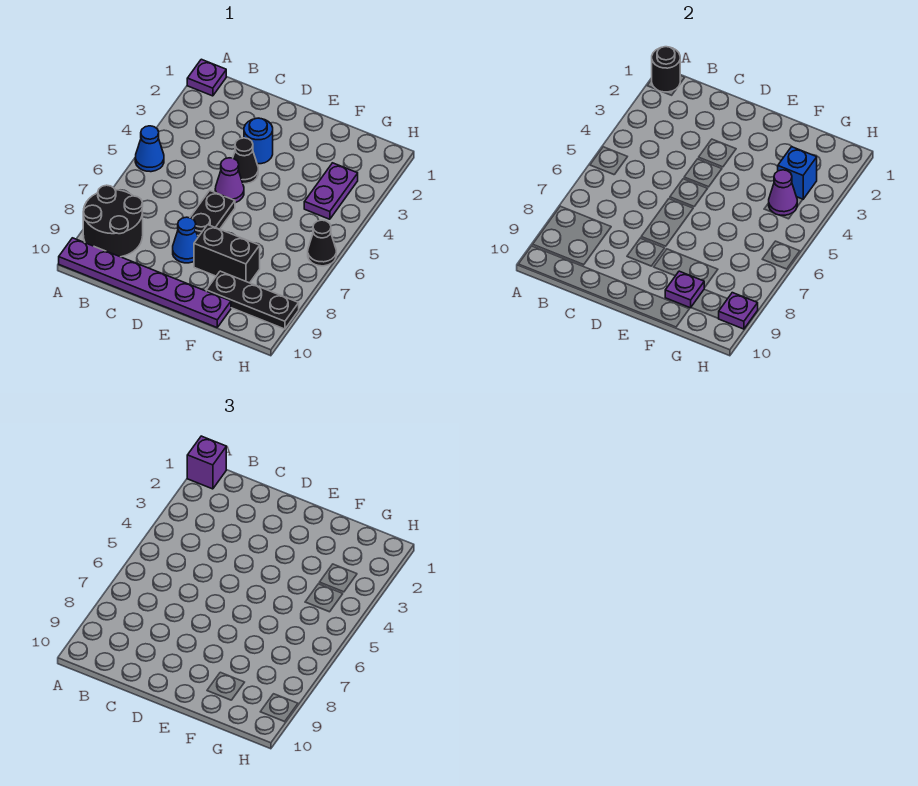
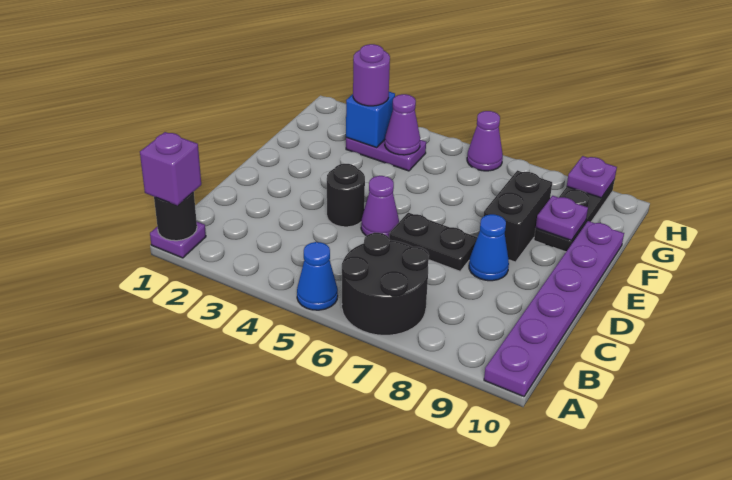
black 2x2 round brick [83,185,143,257] -> black 2x2 round brick moved to [342,233,429,335]
blue 1x1 round brick [244,118,273,164] -> none
black 1x1 cone [233,138,258,184] -> black 1x1 round brick [327,164,365,227]
none -> purple 1x1 round brick [353,44,390,106]
black 1x1 cone [308,220,336,266] -> purple 1x1 cone [467,111,503,171]

